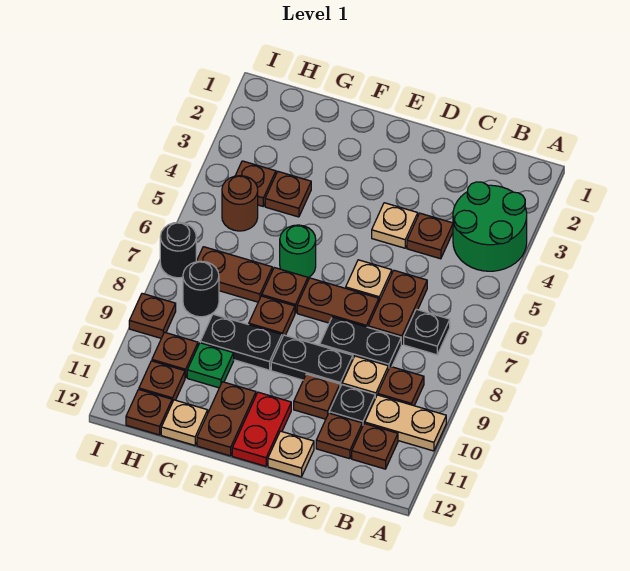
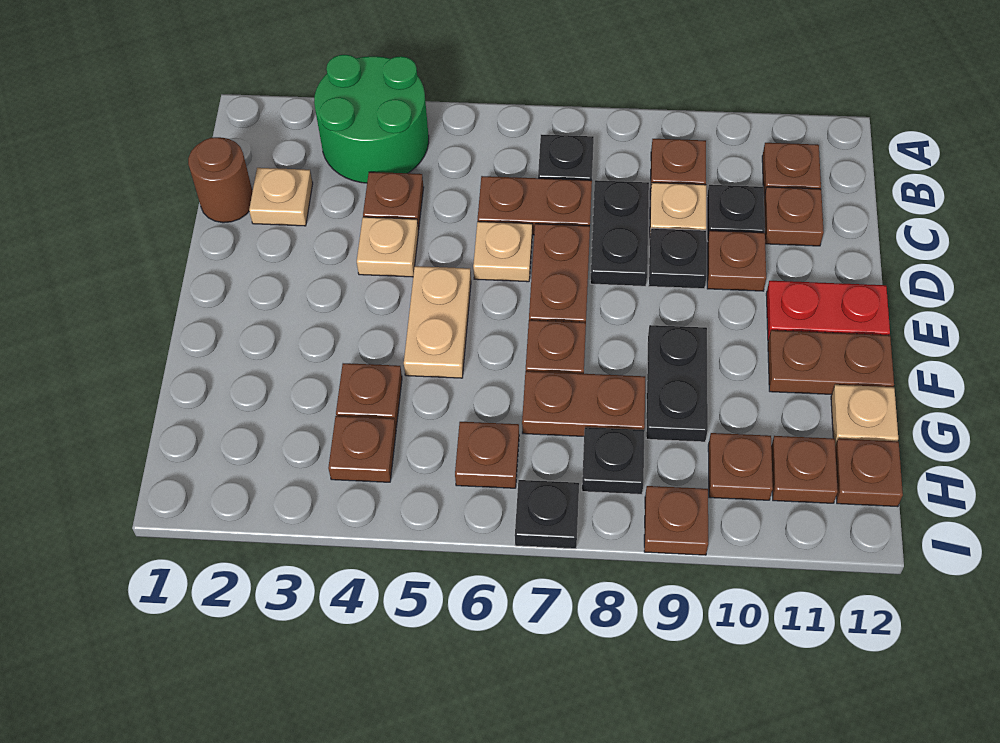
tan 1x2 plate [365,395,446,451] -> tan 1x2 plate moved to [404,266,471,378]
black 1x2 plate [271,335,353,387] -> black 1x1 plate [649,228,707,289]
tan 1x1 plate [268,431,314,477] -> tan 1x1 plate moved to [249,168,313,226]
green 1x1 round brick [280,225,316,278] -> none
brown 1x1 plate [249,296,295,338] -> brown 1x1 plate moved to [455,422,519,488]
brown 1x2 plate [196,247,272,302] -> brown 1x2 plate turned to [522,371,645,436]
green 1x1 plate [187,343,234,388] -> none
brown 1x1 round brick [222,176,258,231] -> brown 1x1 round brick moved to [188,137,253,223]
black 1x1 round brick [183,261,219,317] -> black 1x1 plate [582,427,645,494]
black 1x1 round brick [160,222,196,278] -> black 1x1 plate [515,480,579,549]

